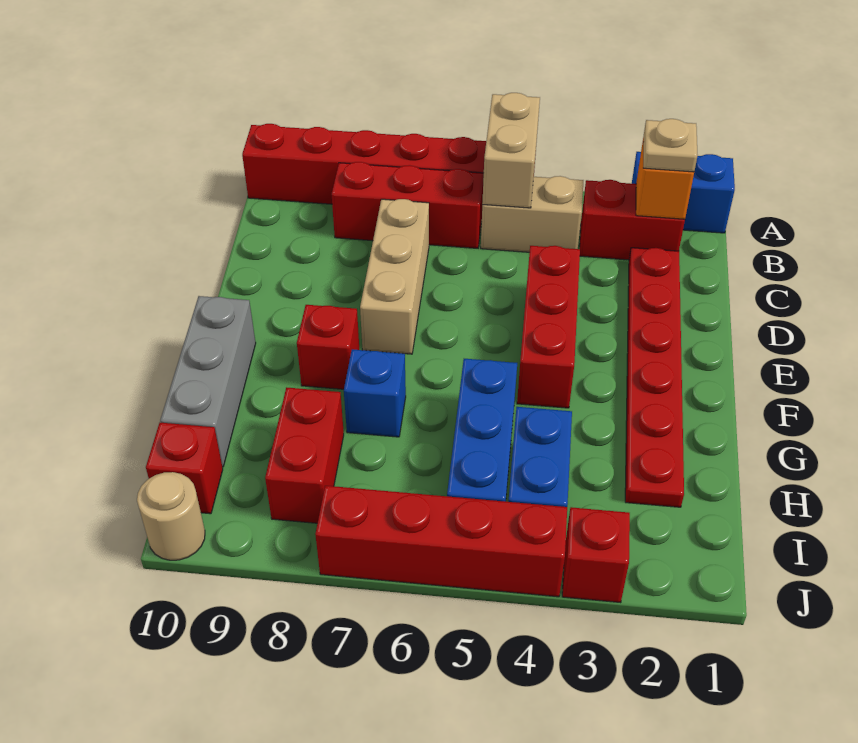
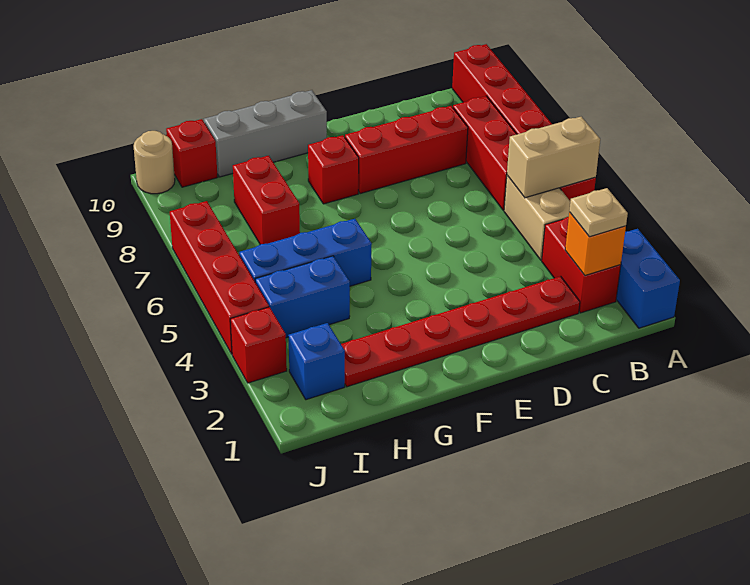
tan 1x3 brick [360,199,429,354] -> none
red 1x3 brick [517,246,580,408] -> red 1x3 brick moved to [345,106,468,194]
blue 1x1 brick [344,349,406,437] -> blue 1x1 brick moved to [288,323,345,400]
red 1x2 brick [265,387,344,523] -> red 1x2 brick turned to [233,156,300,244]

